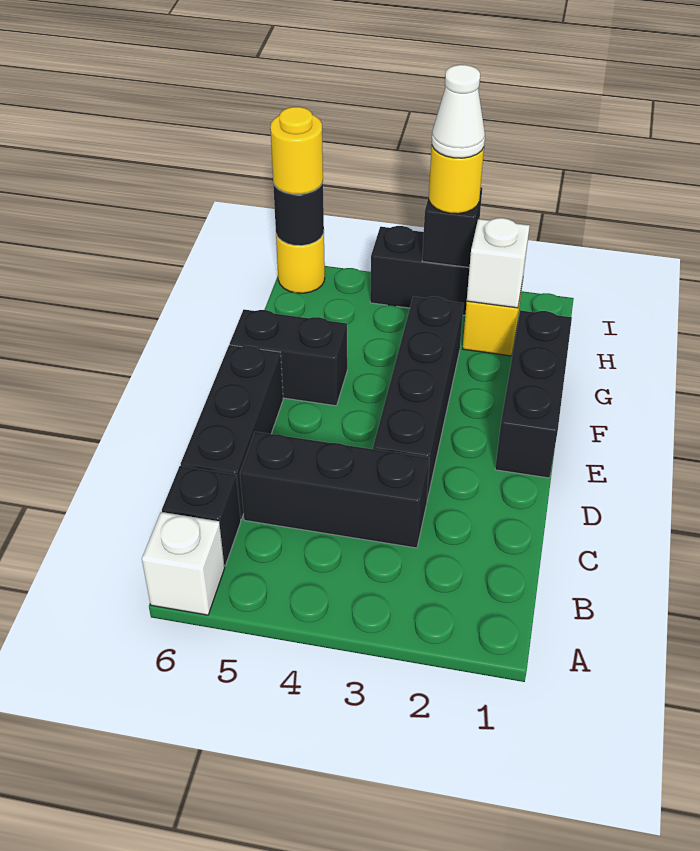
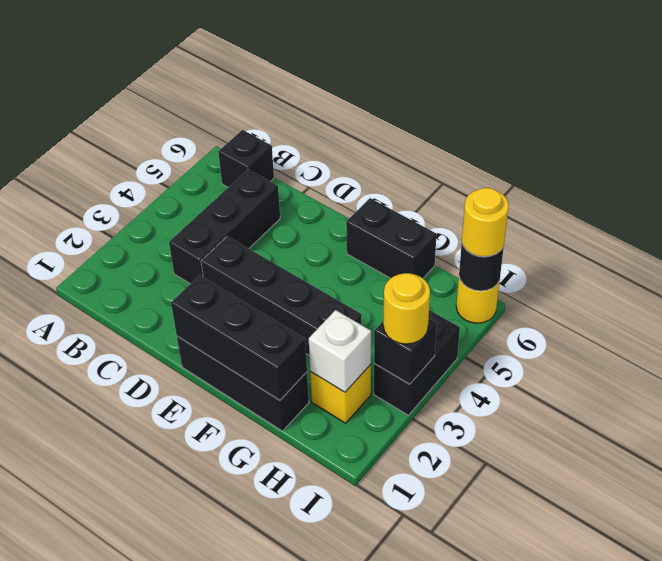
white 1x1 brick [142,512,225,615] -> none
black 1x3 brick [181,345,283,520] -> black 1x3 brick moved to [171,276,307,400]
black 1x2 brick [230,310,347,406] -> black 1x2 brick turned to [346,198,437,278]
white 1x1 cone [432,65,485,158] -> none

